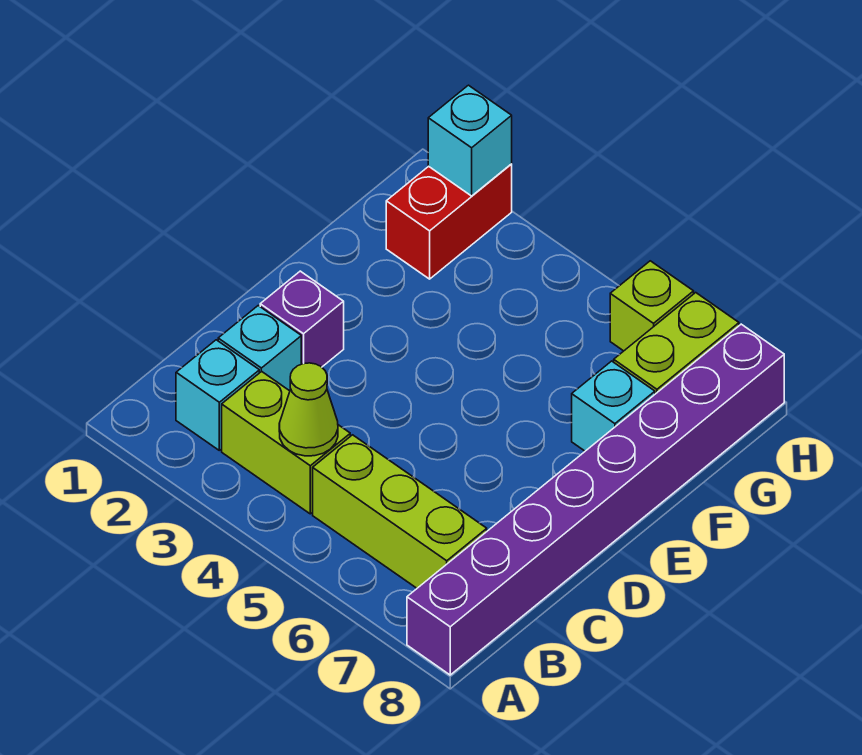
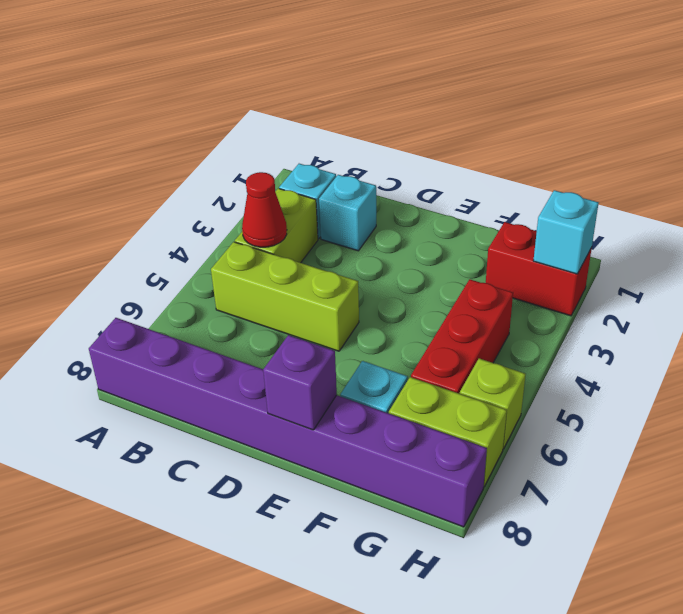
lime 1x1 cone [279,363,338,456] -> red 1x1 cone [242,172,287,247]
lime 1x3 brick [313,435,487,588] -> lime 1x3 brick turned to [211,242,359,351]
purple 1x1 brick [260,271,344,367] -> purple 1x1 brick moved to [263,335,337,430]
none -> red 1x3 brick [411,279,513,394]

